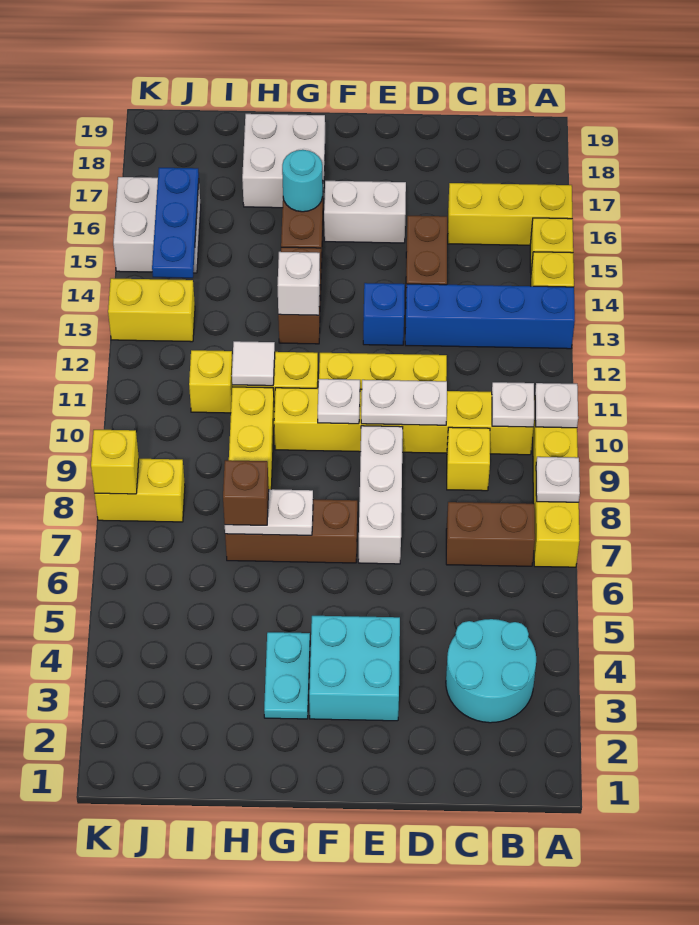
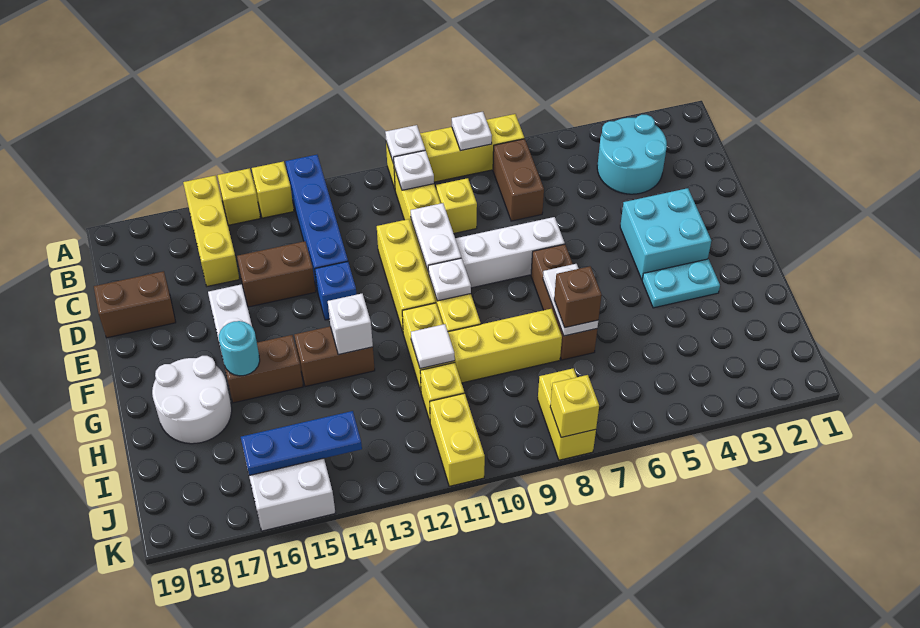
none -> brown 1x2 brick [94,271,176,338]
white 2x2 brick [242,114,325,208] -> white 2x2 round brick [152,356,232,444]
yellow 1x2 brick [108,278,195,342] -> yellow 1x2 brick moved to [430,393,485,486]

